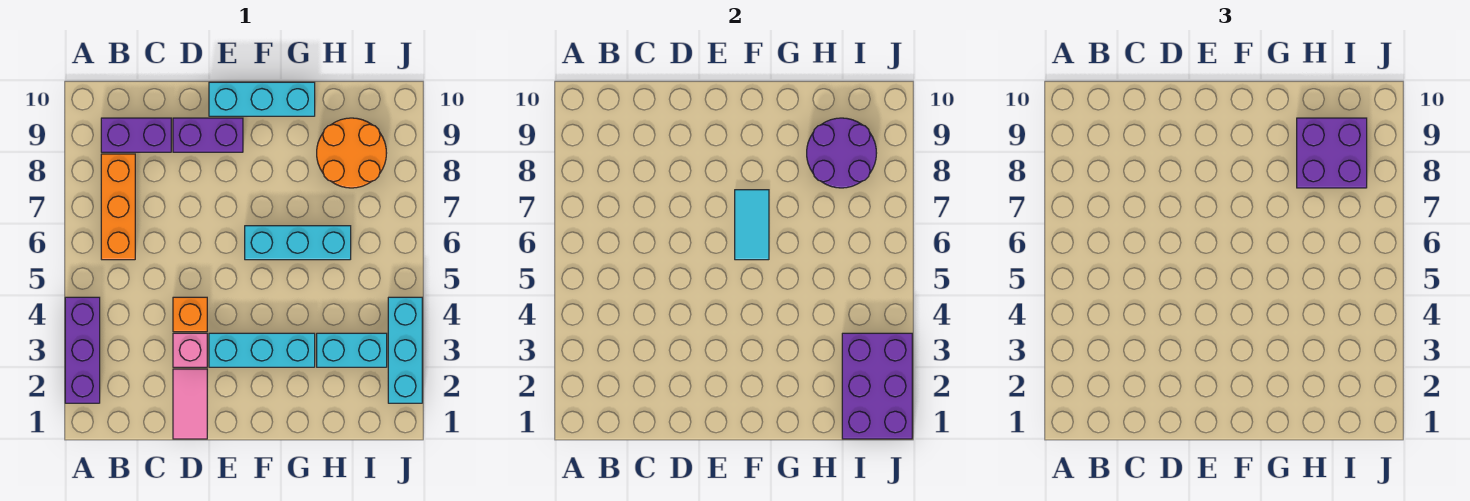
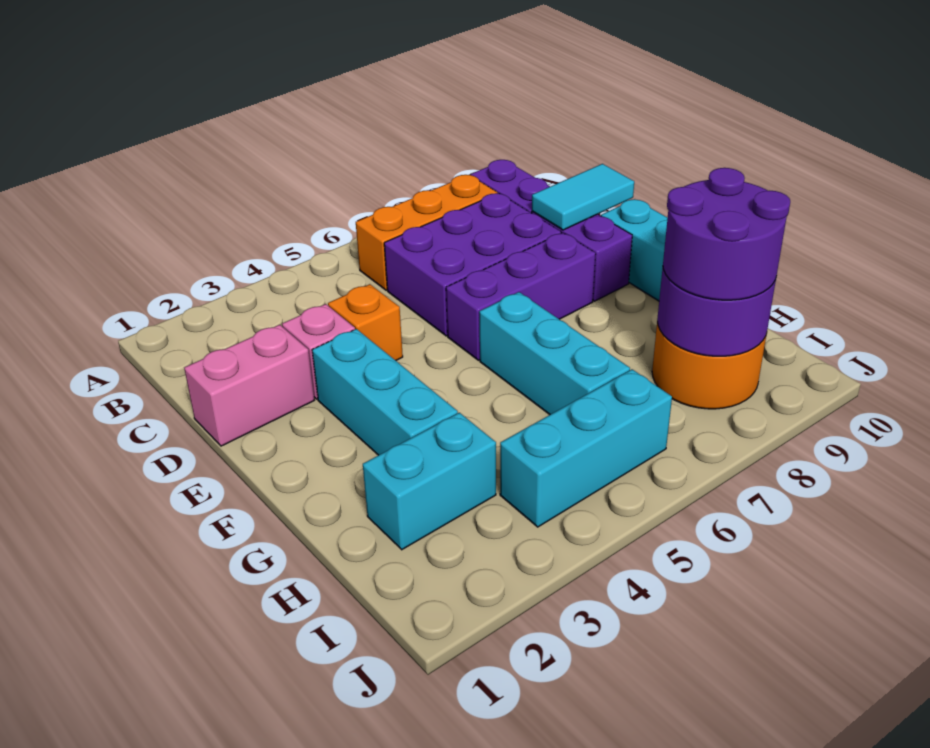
purple 1x3 brick [65,297,100,403] -> purple 1x3 brick moved to [446,233,596,360]
pink 1x2 tile [173,369,207,439] -> pink 1x2 brick [184,325,314,446]
cyan 1x2 tile [735,190,769,260] -> cyan 1x2 tile moved to [532,164,634,230]
cyan 1x2 brick [317,333,387,367] -> cyan 1x2 brick turned to [363,413,496,550]
purple 2x2 brick [1297,118,1367,188] -> purple 2x2 round brick [663,168,790,300]
purple 2x3 brick [842,333,912,439] -> purple 2x3 brick moved to [384,193,561,336]
cyan 1x3 brick [388,297,422,403] -> cyan 1x3 brick moved to [500,369,672,527]

